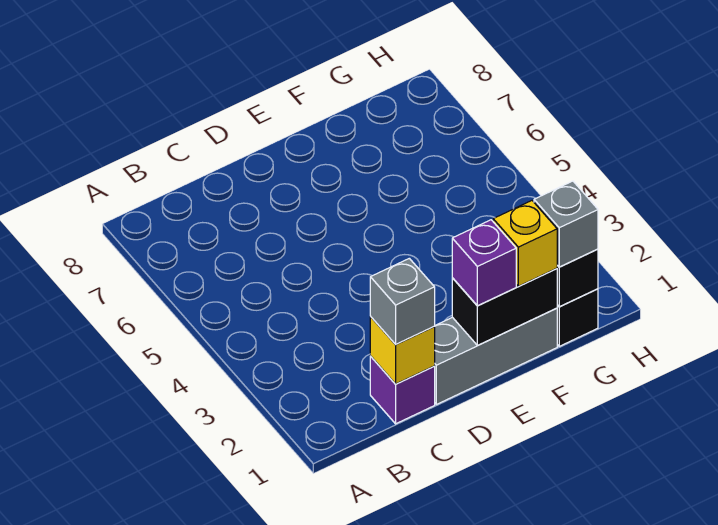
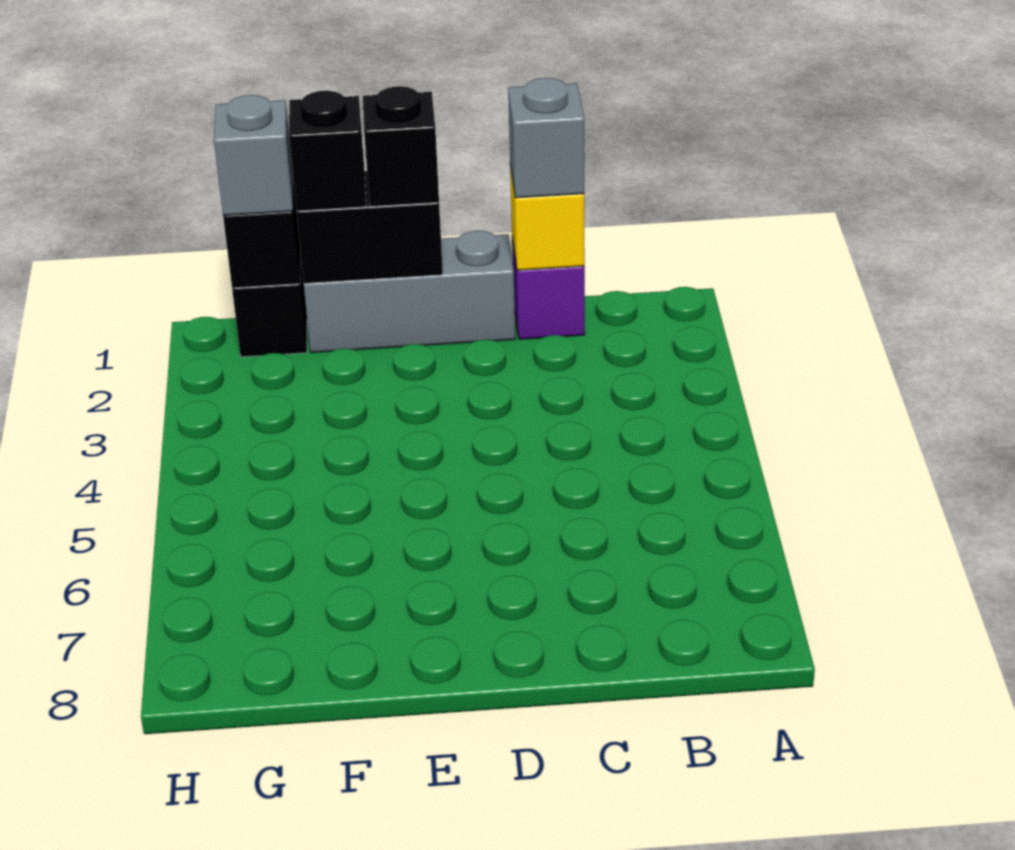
purple 1x1 brick [452,220,516,306] -> black 1x1 brick [362,86,439,207]
yellow 1x1 brick [493,201,557,286] -> black 1x1 brick [289,91,366,211]

